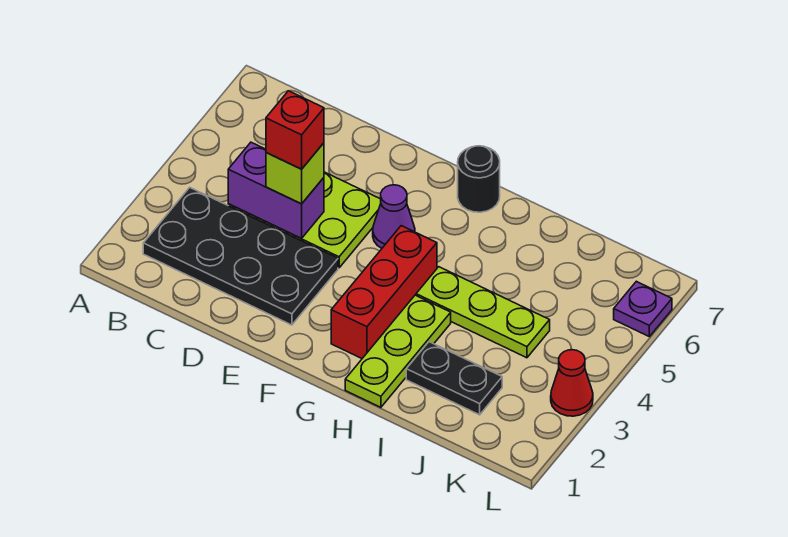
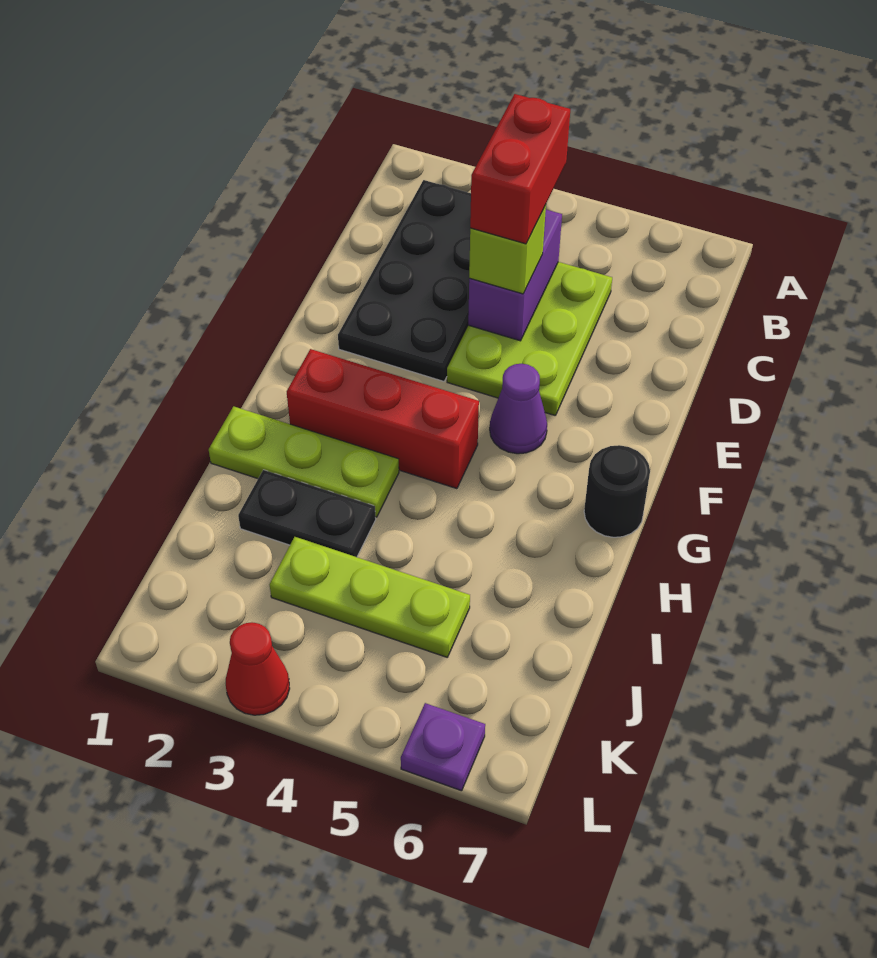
red 1x1 brick [266,91,324,169] -> red 1x2 brick [470,94,570,244]
lime 1x3 plate [416,267,550,358] -> lime 1x3 plate turned to [270,537,470,657]
black 1x2 plate [406,342,502,415] -> black 1x2 plate turned to [238,470,376,557]

